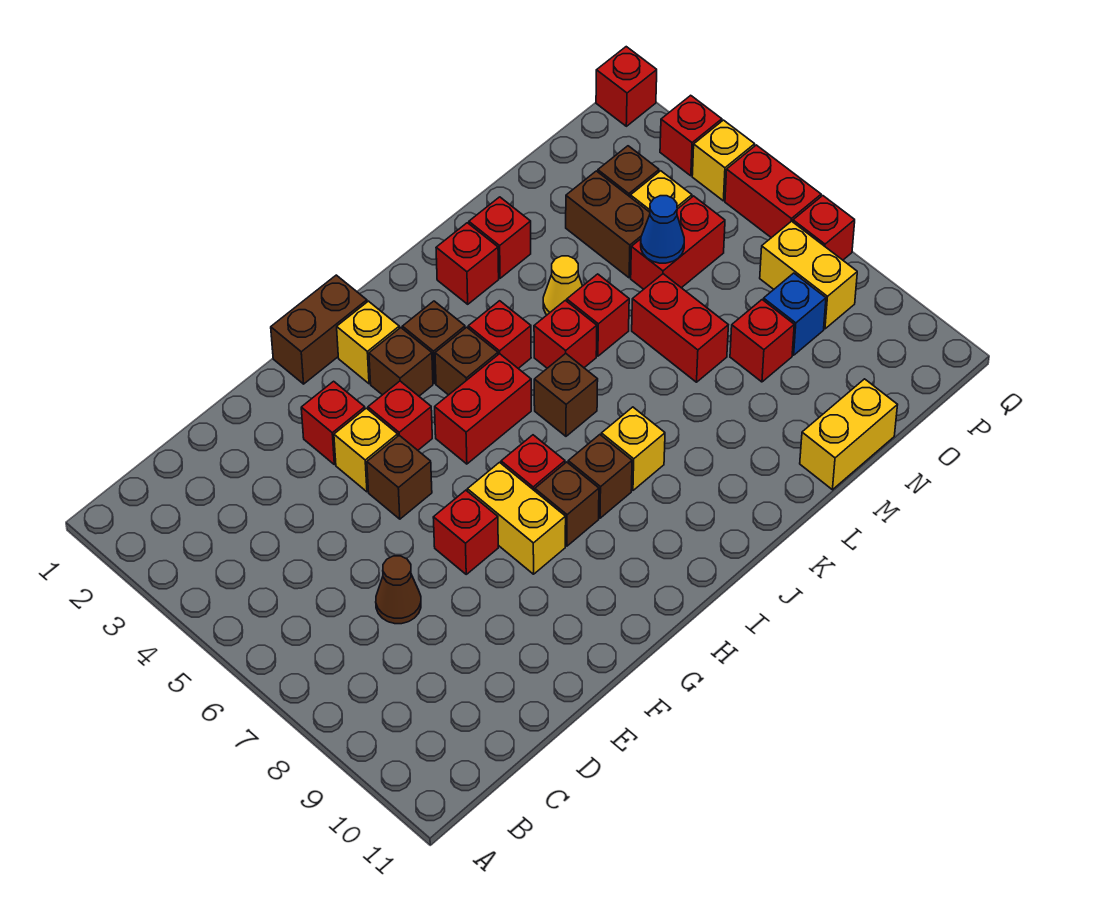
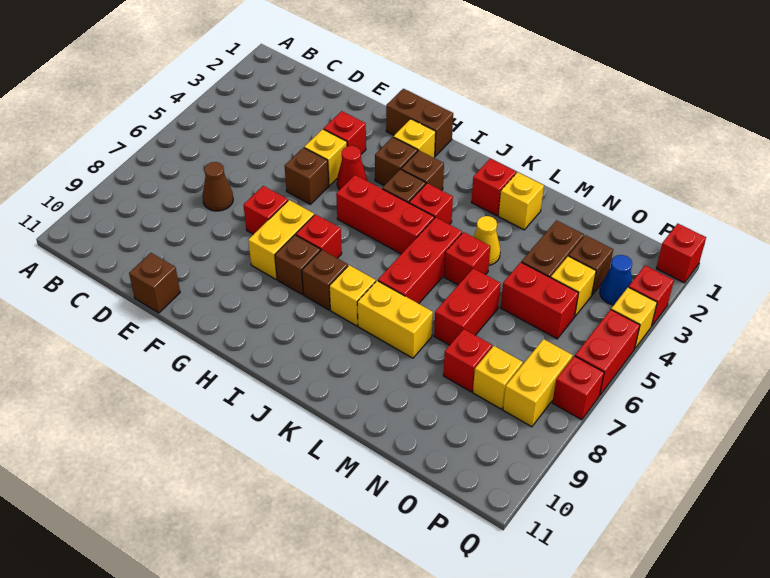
red 1x1 brick [368,381,432,450] -> red 1x1 cone [337,146,367,190]
red 1x2 brick [435,354,531,464] -> red 1x3 brick [336,175,434,254]
brown 1x1 brick [534,353,598,436] -> brown 1x1 brick moved to [129,253,180,313]
red 1x1 brick [534,300,597,368] -> red 1x3 brick [378,217,462,304]
red 1x1 brick [469,197,531,278] -> yellow 1x1 brick [498,172,544,230]
yellow 1x2 brick [800,379,897,490] -> yellow 1x2 brick moved to [357,281,433,358]
blue 1x1 cone [641,196,684,263] -> blue 1x1 cone moved to [600,255,632,305]
blue 1x1 brick [764,273,826,355] -> yellow 1x1 brick [473,346,523,409]

